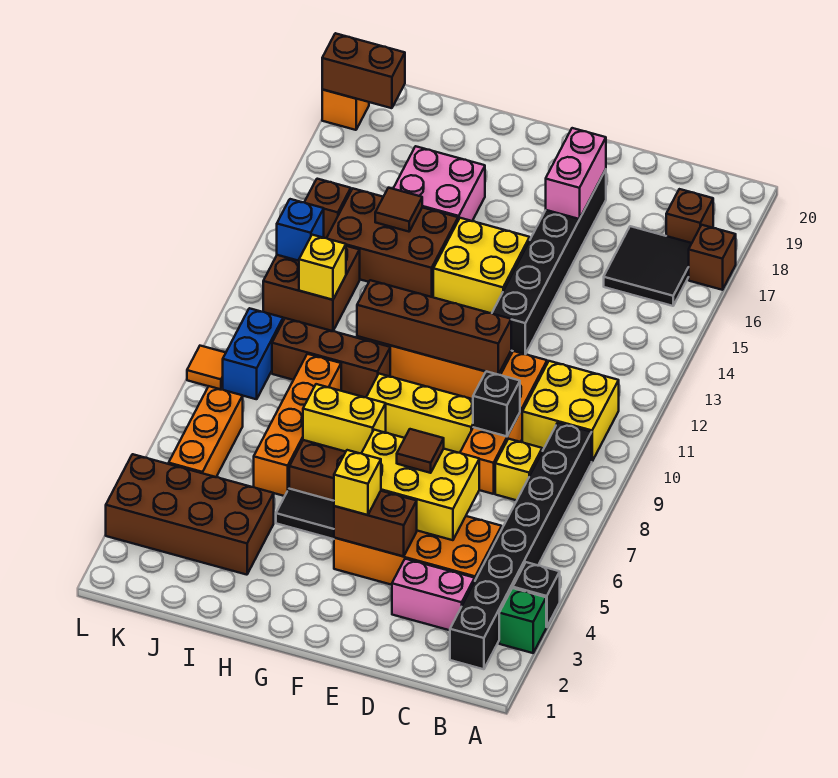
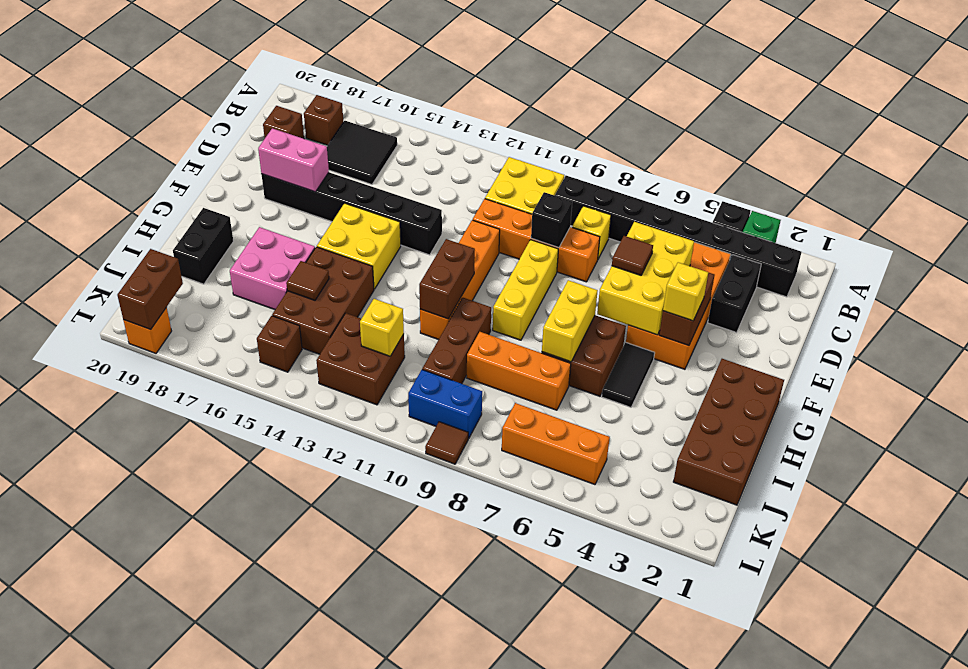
brown 1x1 brick [689,225,736,290] -> brown 1x1 brick moved to [263,106,304,139]
pink 1x2 brick [392,559,475,630] -> black 1x2 brick [708,255,761,333]
brown 1x4 brick [357,280,511,375] -> brown 1x2 brick [419,239,475,319]
none -> black 1x2 brick [173,208,233,284]
brown 2x4 brick [106,454,274,575] -> brown 2x4 brick moved to [673,359,784,505]
orange 1x4 brick [254,354,341,496] -> orange 1x3 brick [467,332,571,410]
blue 1x1 brick [277,199,324,261] -> none
orange 1x1 tile [187,346,226,389] -> brown 1x1 tile [425,422,468,464]

